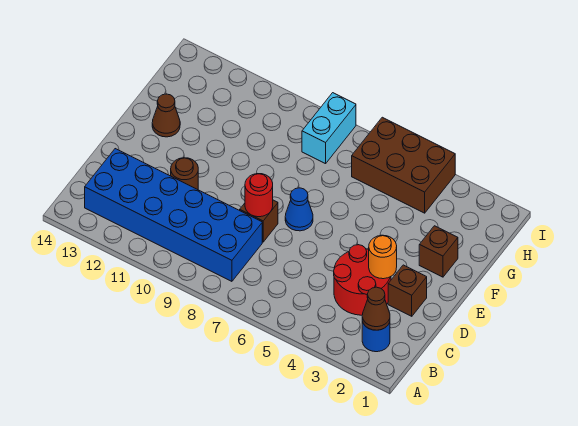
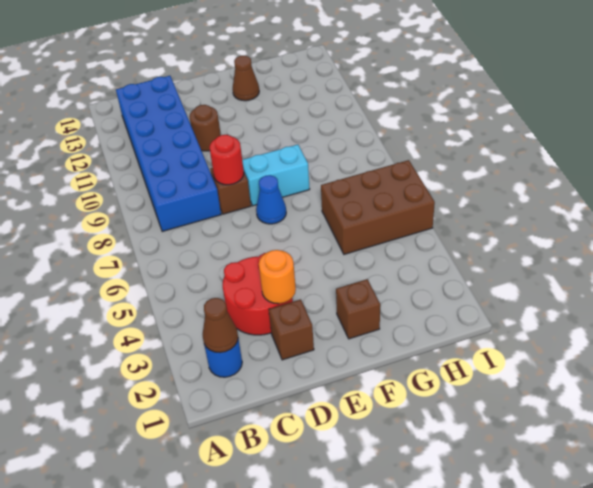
brown 2x3 brick [352,117,455,213] -> brown 2x3 brick turned to [321,160,435,254]
cyan 1x2 brick [302,93,356,164] -> cyan 1x2 brick moved to [242,145,310,206]

